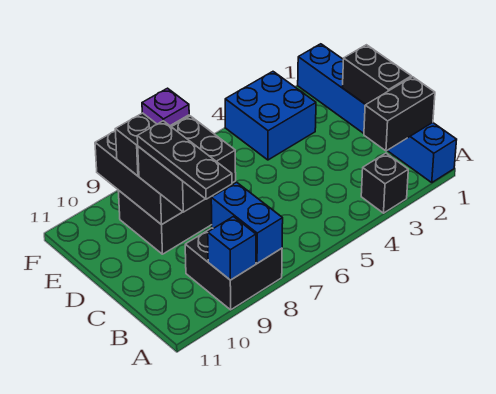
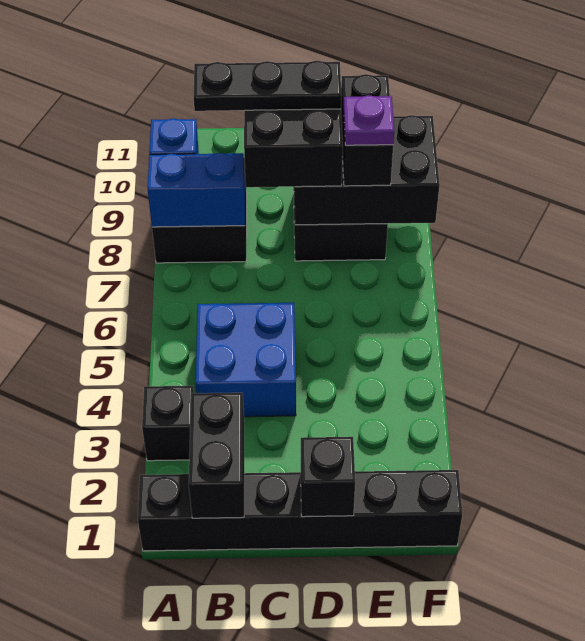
blue 1x6 brick [298,44,457,182] -> black 1x6 brick [138,470,462,551]
black 1x2 brick [343,45,411,105] -> black 1x1 brick [301,437,355,517]
blue 2x2 brick [225,72,316,160] -> blue 2x2 brick moved to [196,303,296,417]

